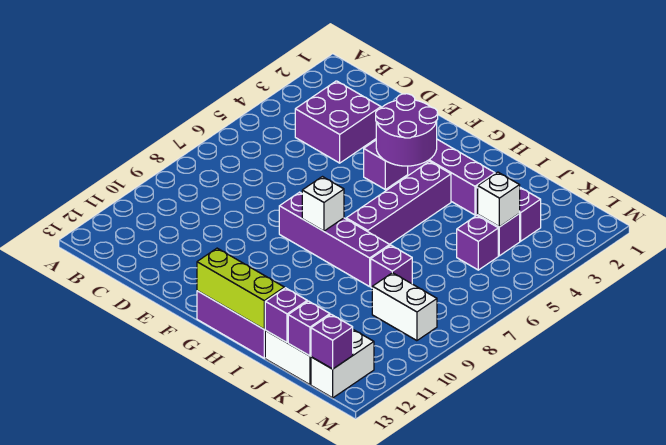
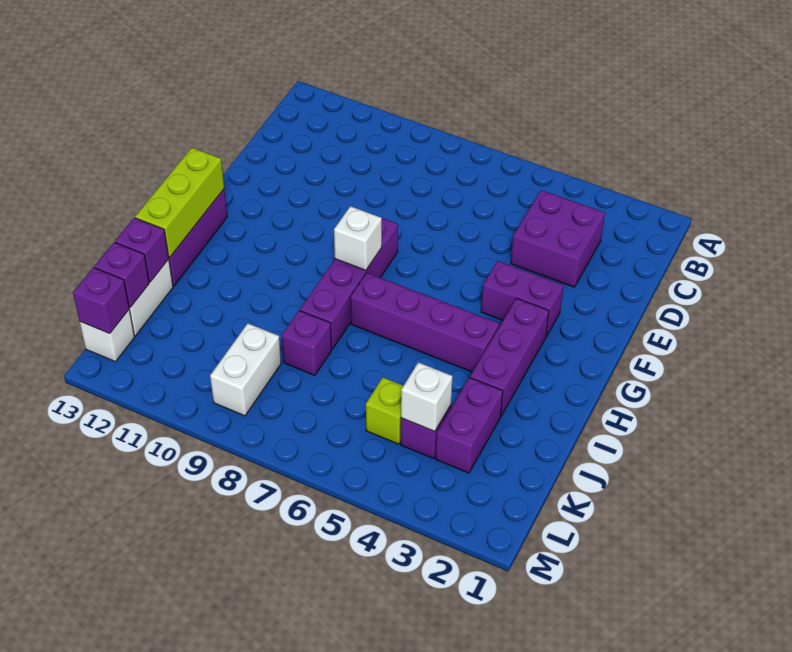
purple 2x2 round brick [376,94,438,166] -> none
purple 1x1 brick [457,215,498,270] -> lime 1x1 brick [366,378,403,444]
white 1x2 brick [311,330,374,398] -> white 1x1 brick [80,310,135,362]

